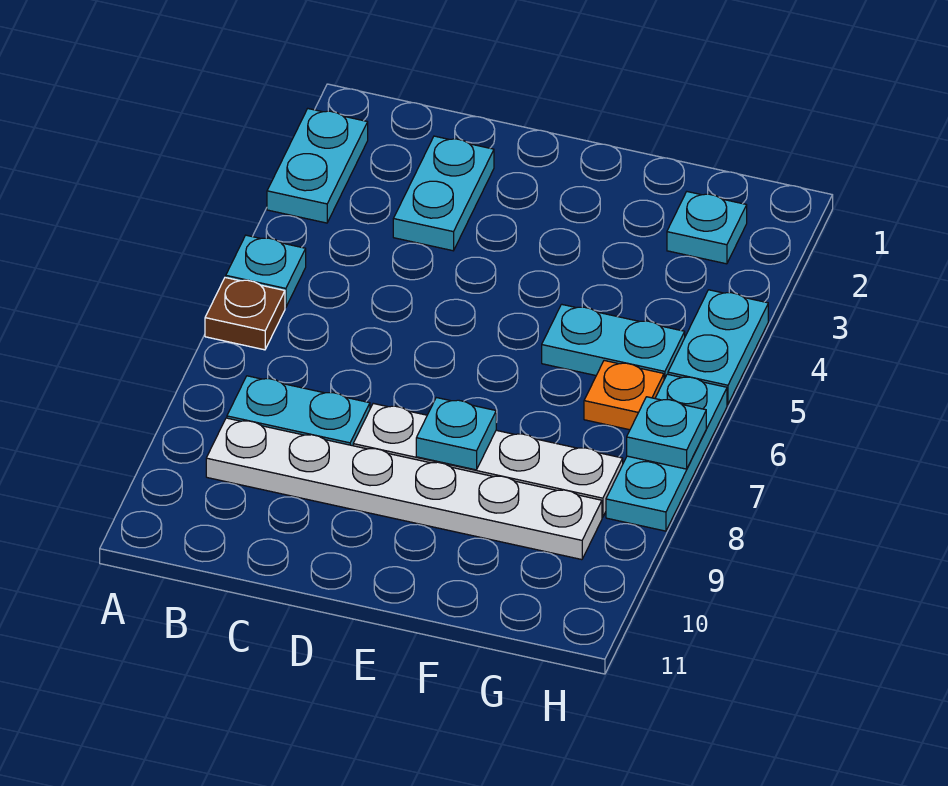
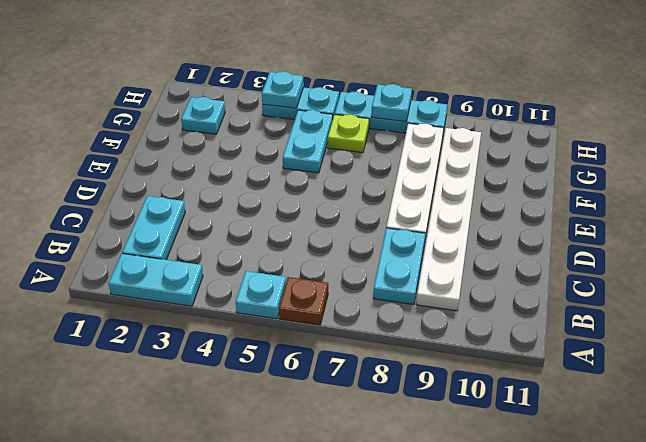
cyan 1x2 plate [393,136,494,251] -> cyan 1x2 plate turned to [122,196,185,260]
cyan 1x1 plate [416,398,496,470] -> cyan 1x1 plate moved to [262,71,304,108]
orange 1x1 plate [584,361,664,430] -> lime 1x1 plate [328,115,369,153]

